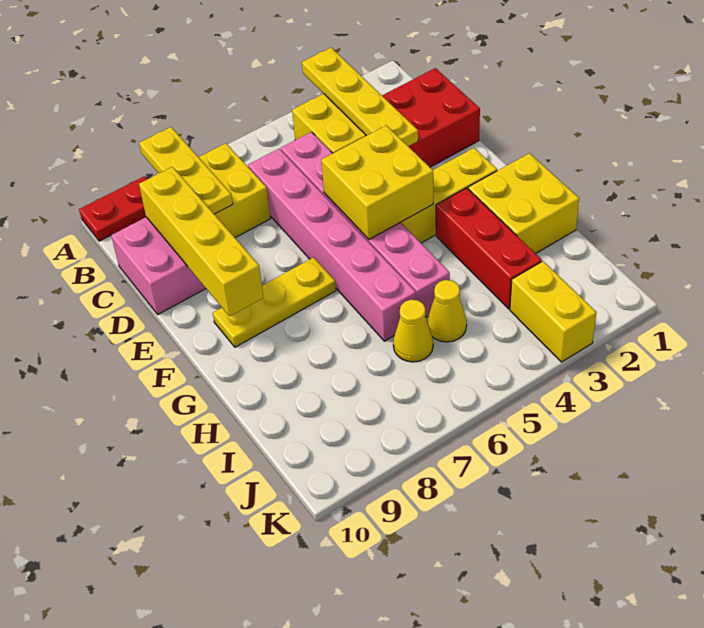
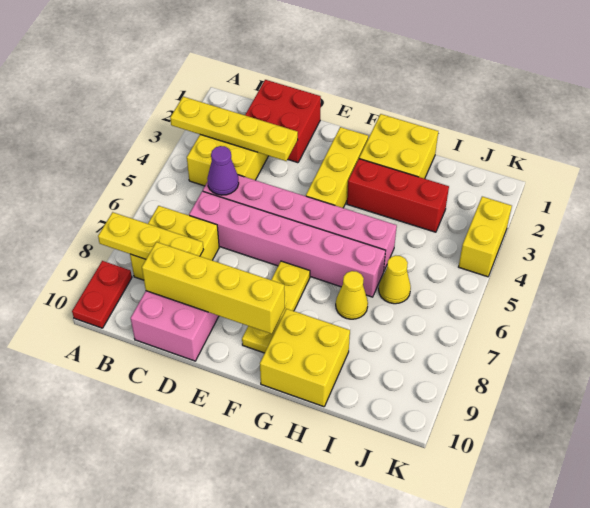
none -> purple 1x1 cone [207,146,239,195]
yellow 2x2 brick [321,125,433,239] -> yellow 2x2 brick moved to [260,309,350,407]
yellow 1x1 cone [427,280,467,342] -> yellow 1x1 cone moved to [336,271,368,319]
yellow 1x2 brick [510,261,596,362] -> yellow 1x2 brick turned to [459,197,512,277]

